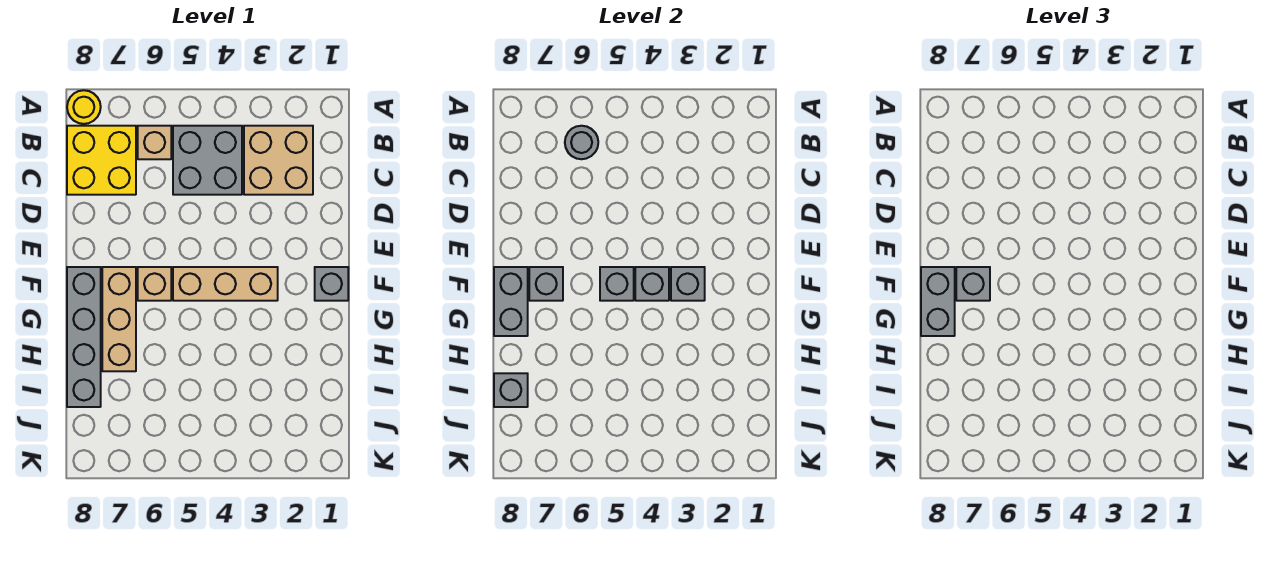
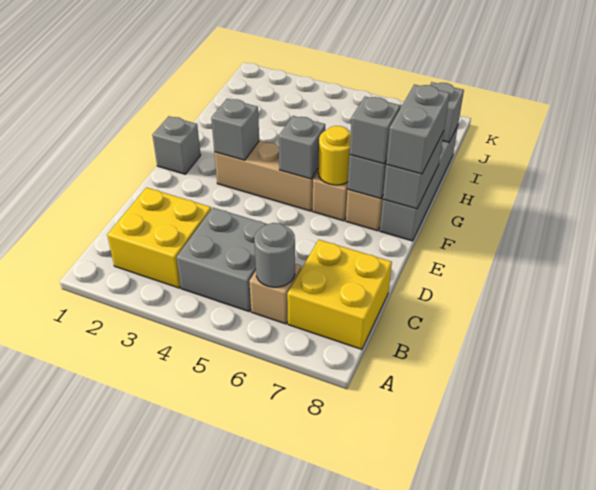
yellow 1x1 round brick [67,90,101,124] -> yellow 1x1 round brick moved to [318,126,351,185]
tan 2x2 brick [244,126,313,195] -> yellow 2x2 brick [107,188,211,288]
grey 1x1 brick [635,267,669,301] -> none

